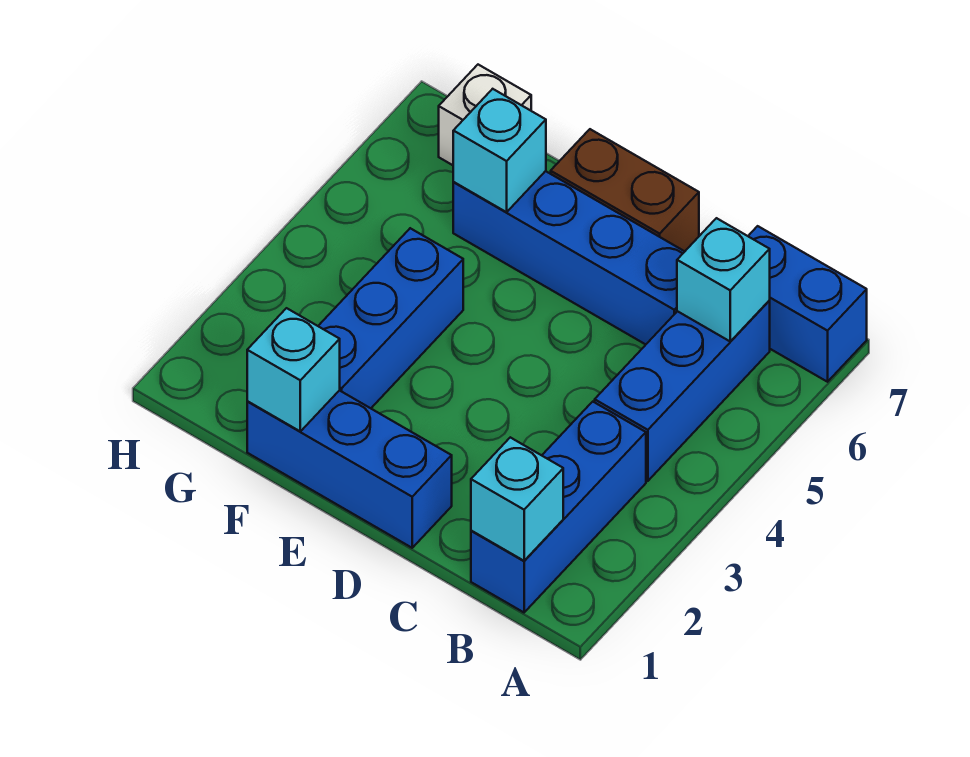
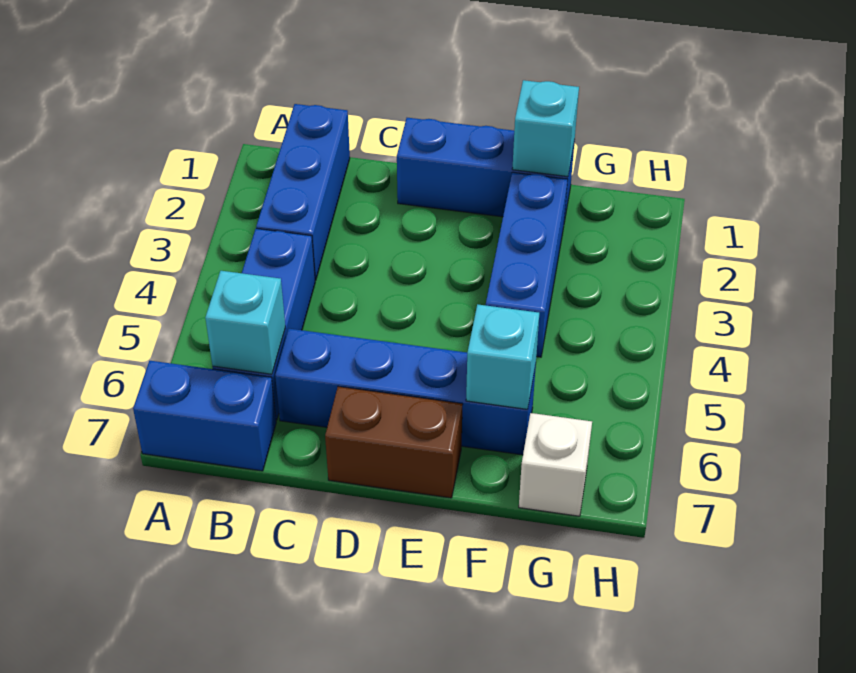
cyan 1x1 brick [471,437,563,561] -> none

